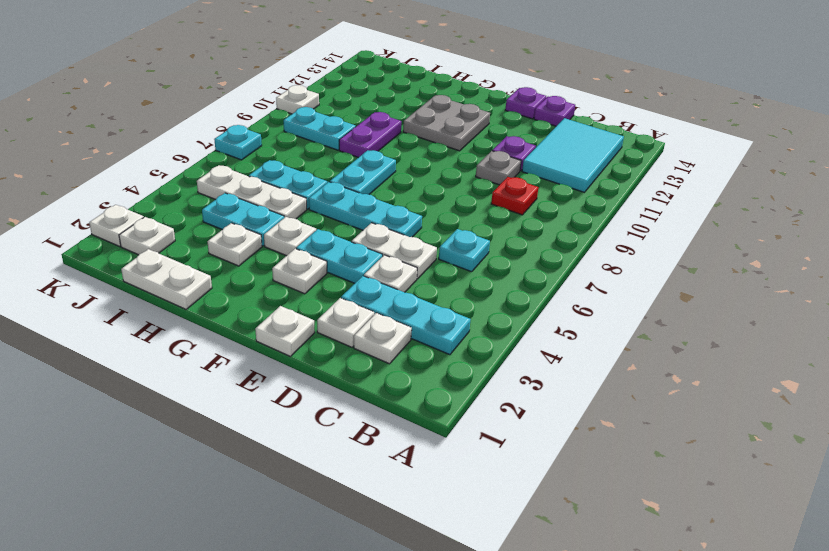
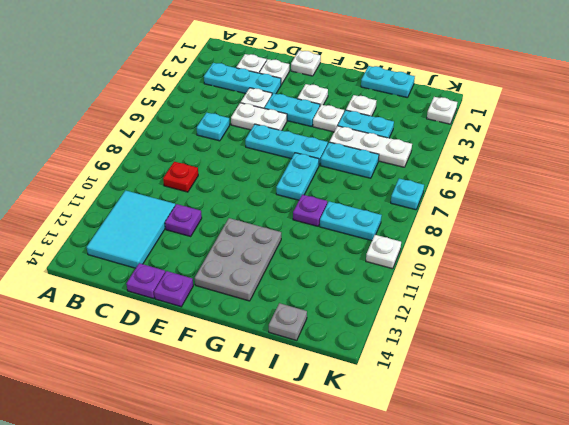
grey 1x1 plate [476,151,521,185] -> grey 1x1 plate moved to [269,303,307,340]
grey 2x2 plate [403,95,490,151] -> grey 2x3 plate [195,218,281,301]
white 1x2 plate [121,249,212,309] -> cyan 1x2 plate [361,66,415,98]
purple 1x2 plate [339,112,401,158] -> purple 1x1 plate [293,194,327,226]
white 1x1 plate [119,217,175,255] -> none

